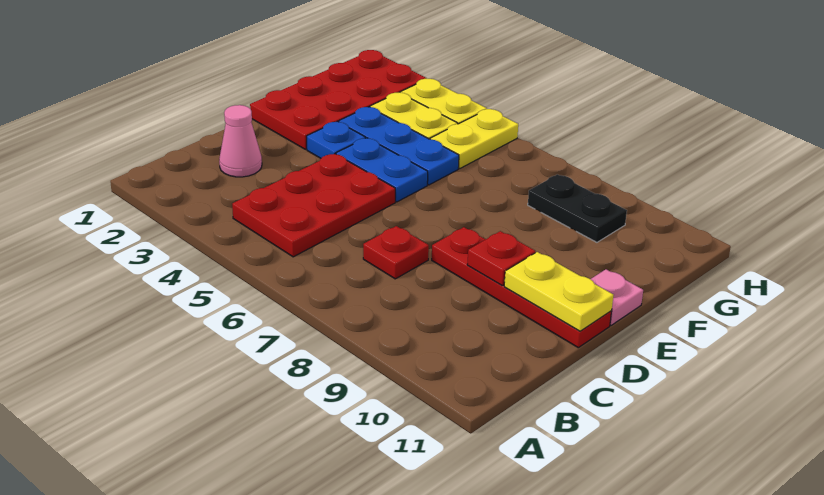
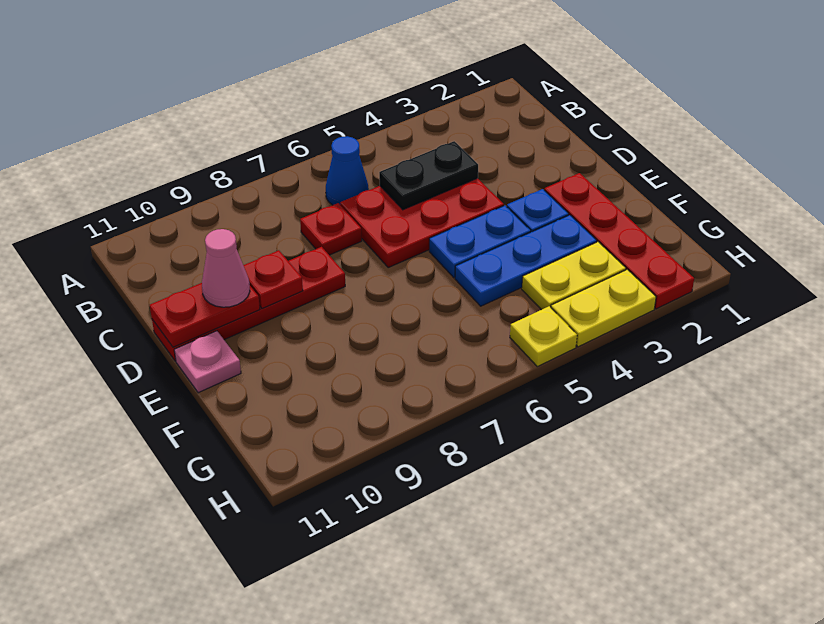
red 2x3 plate [232,154,395,257] -> red 2x3 plate turned to [340,178,504,268]
none -> blue 1x1 cone [326,136,369,205]
pink 1x1 cone [219,105,262,177] -> pink 1x1 cone moved to [202,229,250,307]
yellow 1x2 plate [504,252,613,331] -> red 1x2 plate [150,283,260,347]
red 2x4 plate [250,50,427,149] -> red 1x4 plate [544,173,694,309]
yellow 1x2 plate [430,109,518,169] -> yellow 1x1 plate [510,306,577,367]
black 1x2 plate [528,174,627,242] -> black 1x2 plate moved to [379,141,478,210]

